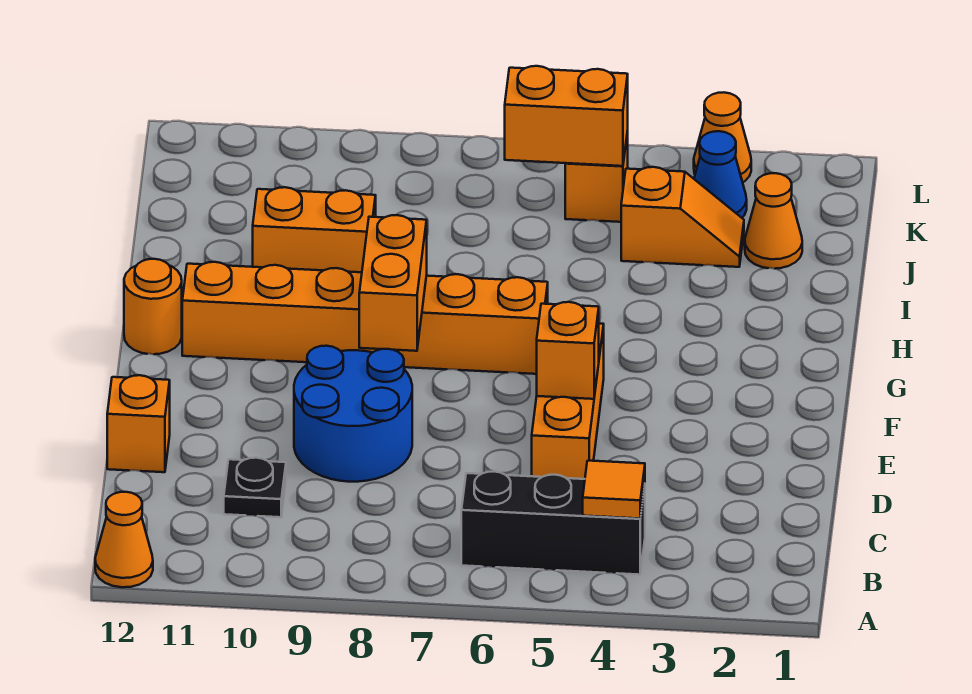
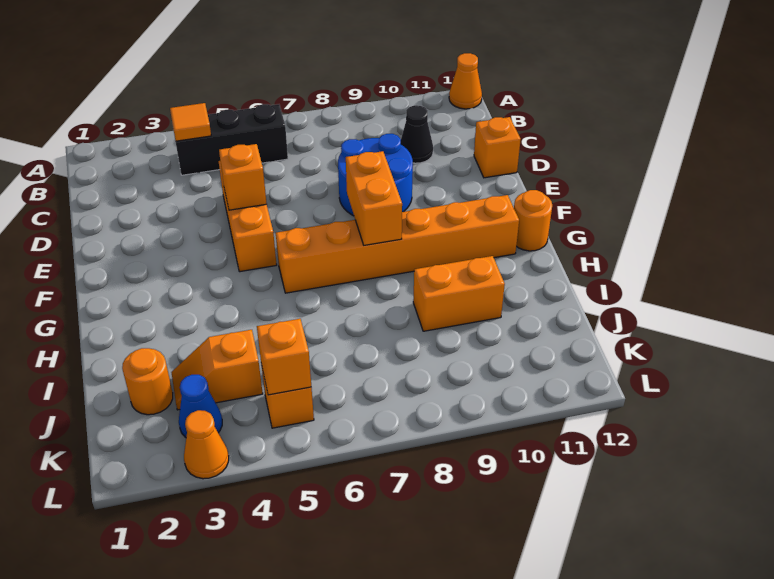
black 1x1 plate [224,458,286,517] -> black 1x1 cone [401,105,433,163]
orange 1x1 cone [745,173,802,269] -> orange 1x1 round brick [122,348,173,415]
orange 1x2 brick [505,66,628,166] -> orange 1x1 brick [257,319,311,395]

